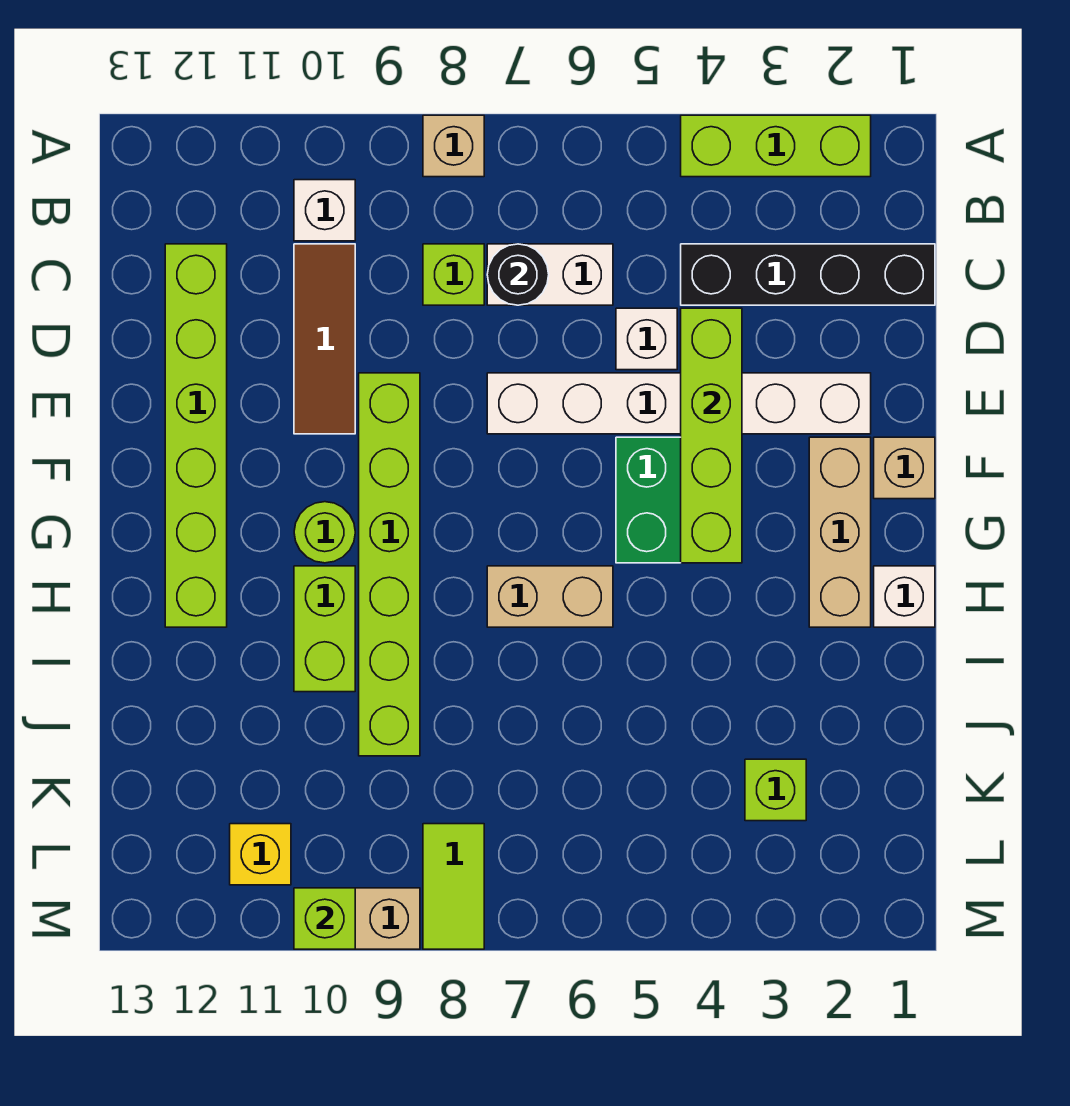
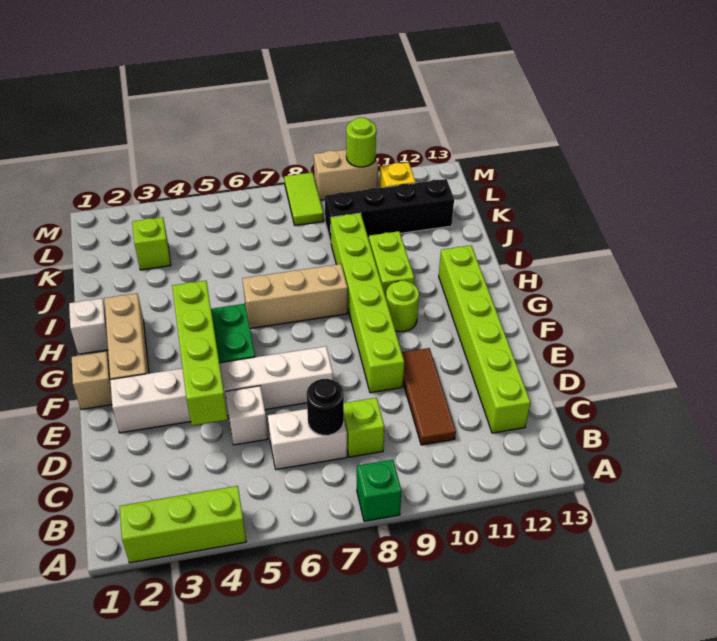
tan 1x1 brick [423,115,484,177] -> green 1x1 brick [357,460,402,521]
white 1x1 brick [294,180,355,241] -> none
black 1x4 brick [681,244,935,305] -> black 1x4 brick moved to [325,179,454,242]
tan 1x2 brick [487,566,613,627] -> tan 1x3 brick [242,264,348,329]
lime 1x1 brick [294,888,355,949] -> lime 1x1 round brick [346,117,376,167]

